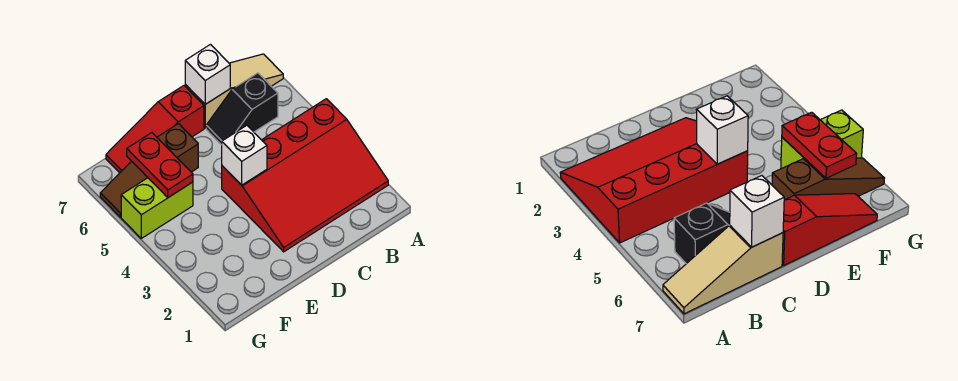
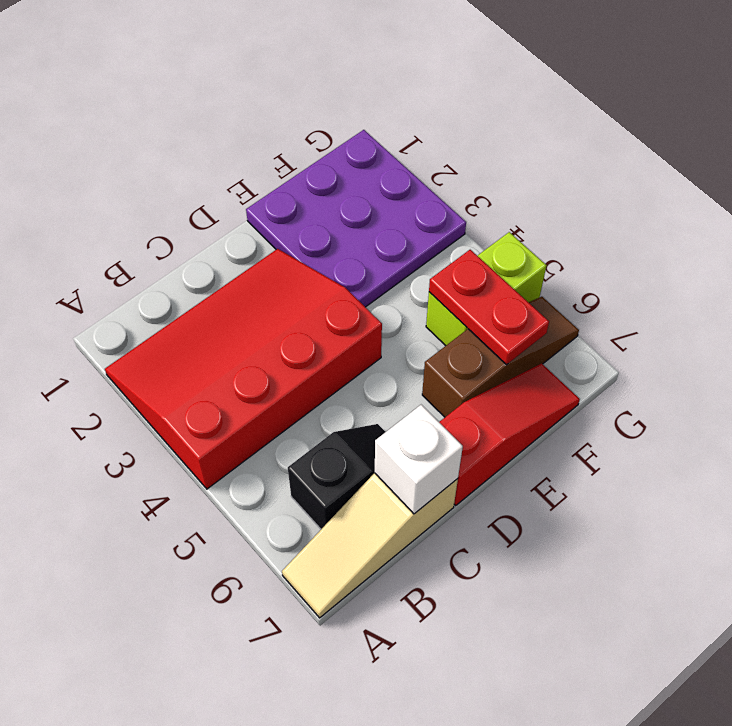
white 1x1 brick [222,125,267,185] -> none
none -> purple 3x3 plate [246,130,466,307]

